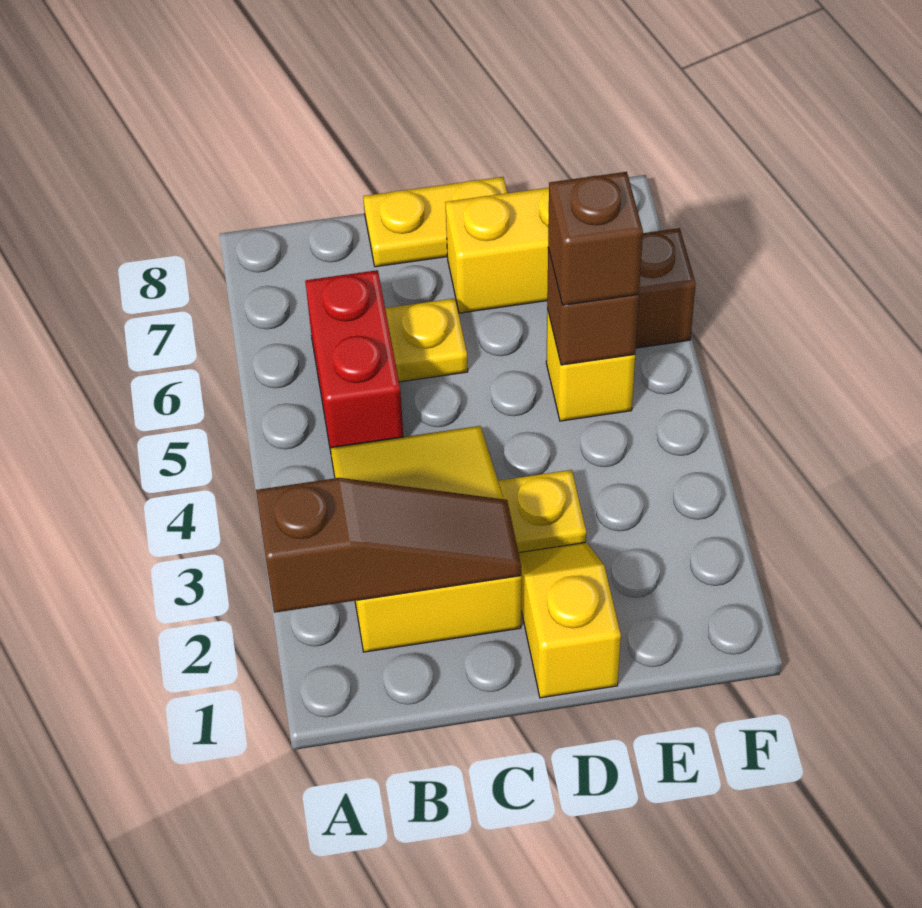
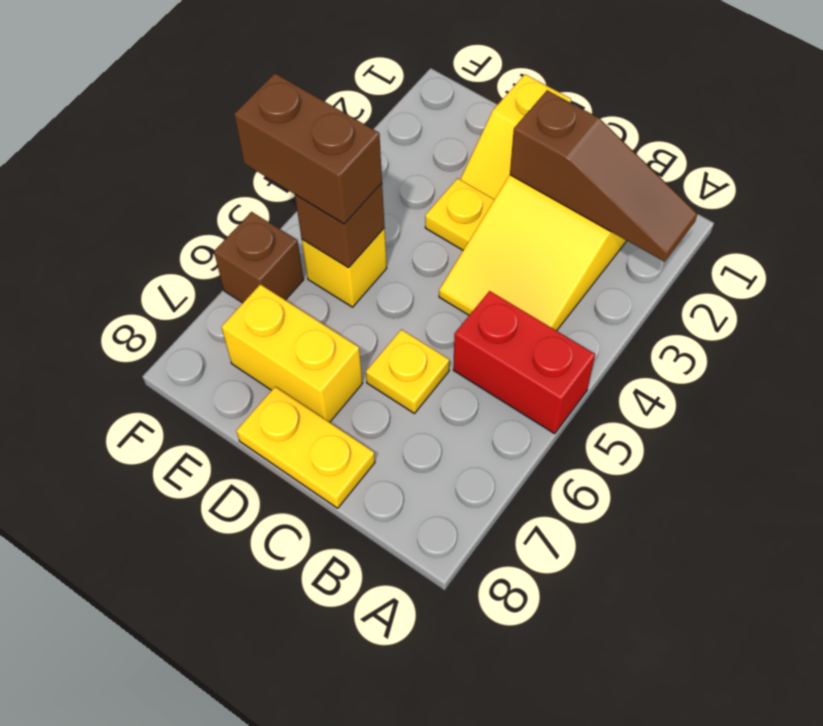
brown 1x3 slope [256,478,521,613] -> brown 1x3 slope turned to [510,90,697,262]
red 1x2 brick [305,270,403,450] -> red 1x2 brick turned to [453,291,595,434]
brown 1x1 brick [548,172,643,305] -> brown 1x2 brick [234,73,382,224]

